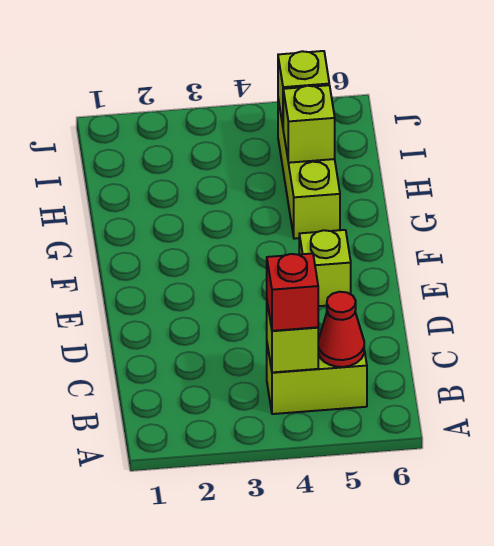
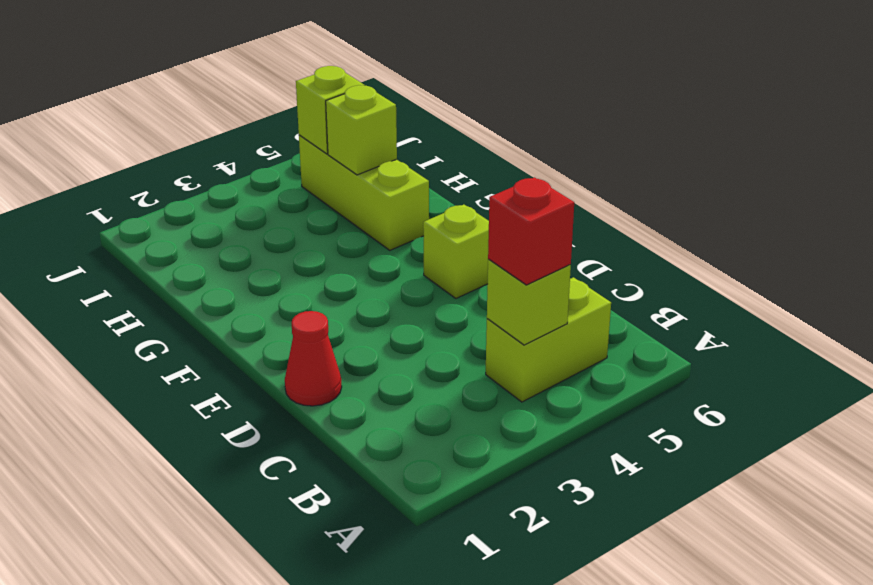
red 1x1 cone [318,292,364,367] -> red 1x1 cone moved to [285,311,342,406]

